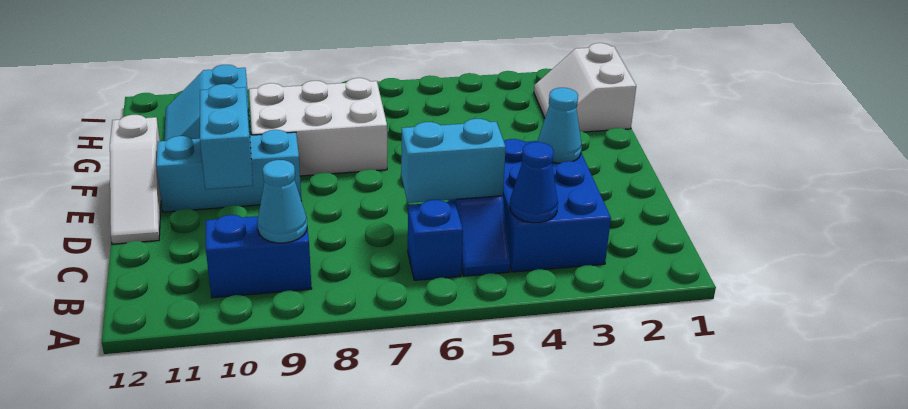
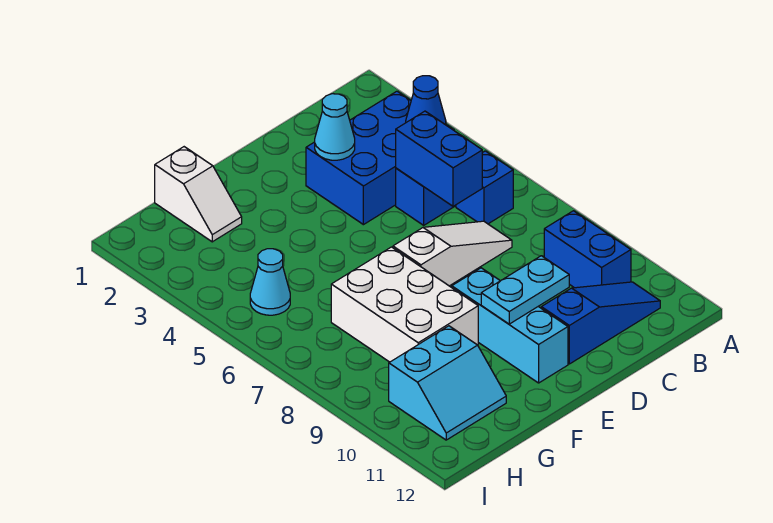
cyan 1x1 cone [257,160,307,243] -> cyan 1x1 cone moved to [250,249,290,315]
none -> blue 1x3 slope [541,282,660,364]
cyan 1x2 brick [401,119,506,203] -> blue 1x2 brick [396,111,482,206]
cyan 1x2 brick [200,84,253,189] -> cyan 1x2 plate [481,256,569,324]
white 1x3 slope [110,115,161,244] -> white 1x3 slope moved to [393,221,512,286]
white 2x2 slope [534,43,636,132] -> white 1x2 slope [155,147,242,242]

